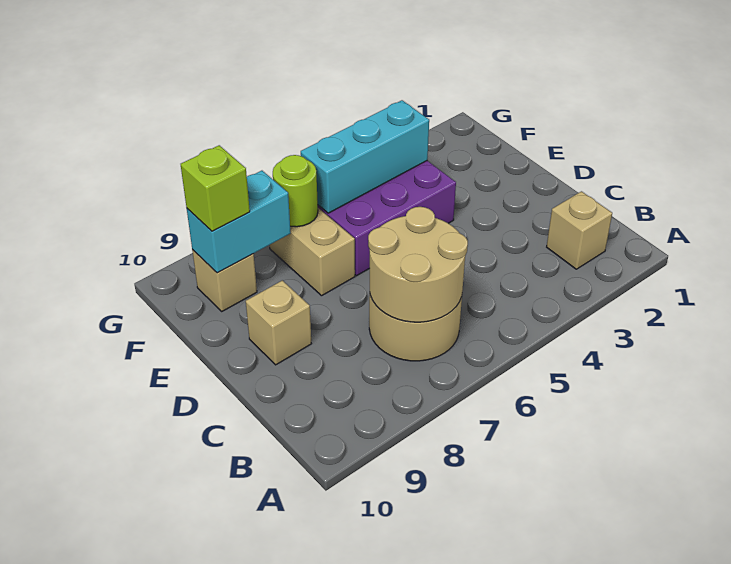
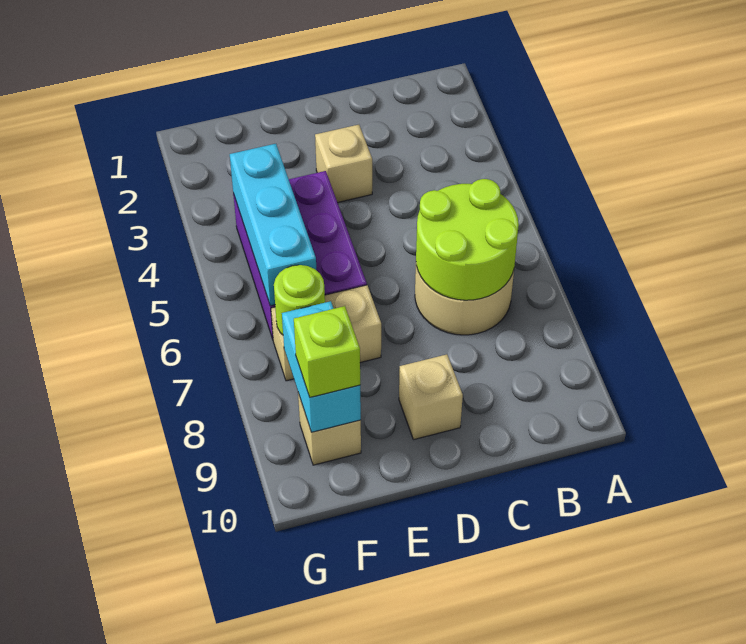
tan 1x1 brick [547,191,612,269] -> tan 1x1 brick moved to [315,125,372,202]
tan 2x2 round brick [368,207,468,322] -> lime 2x2 round brick [416,179,519,300]

